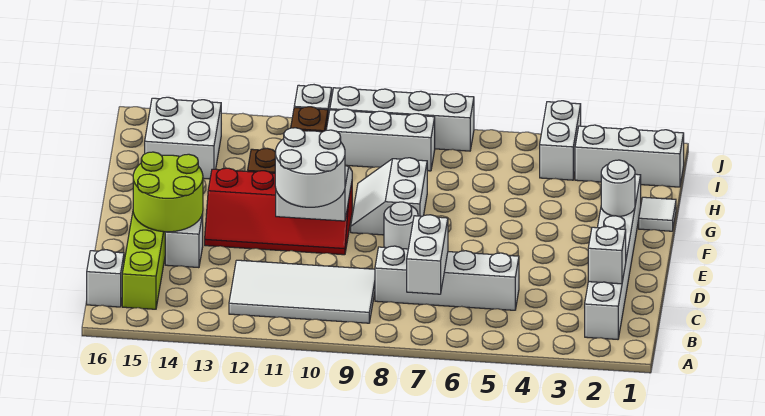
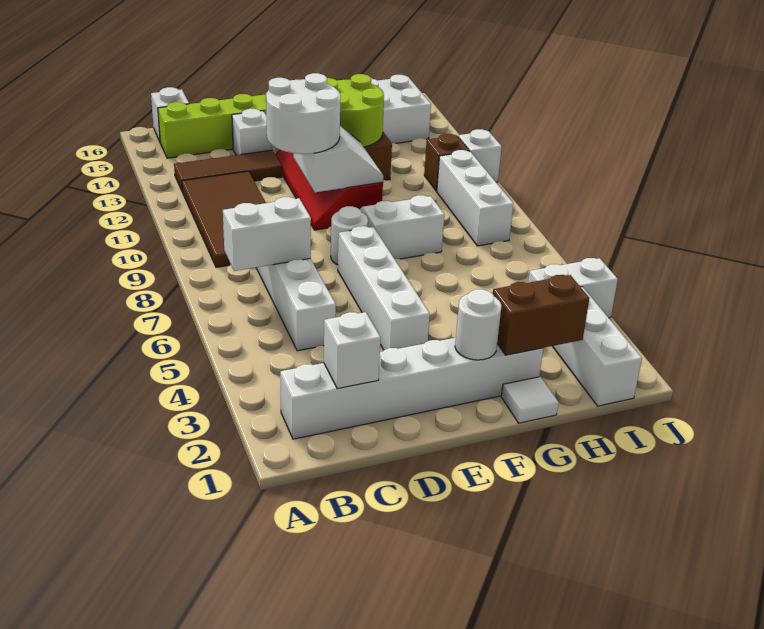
white 2x4 tile [229,260,375,323] -> brown 2x4 tile [182,171,266,267]
none -> brown 1x3 tile [174,150,282,190]
lime 2x2 round brick [133,152,203,232] -> lime 2x2 round brick moved to [327,74,384,147]
none -> brown 1x2 brick [493,275,589,355]
white 1x4 brick [330,87,474,151] -> white 1x4 brick moved to [338,226,430,350]

